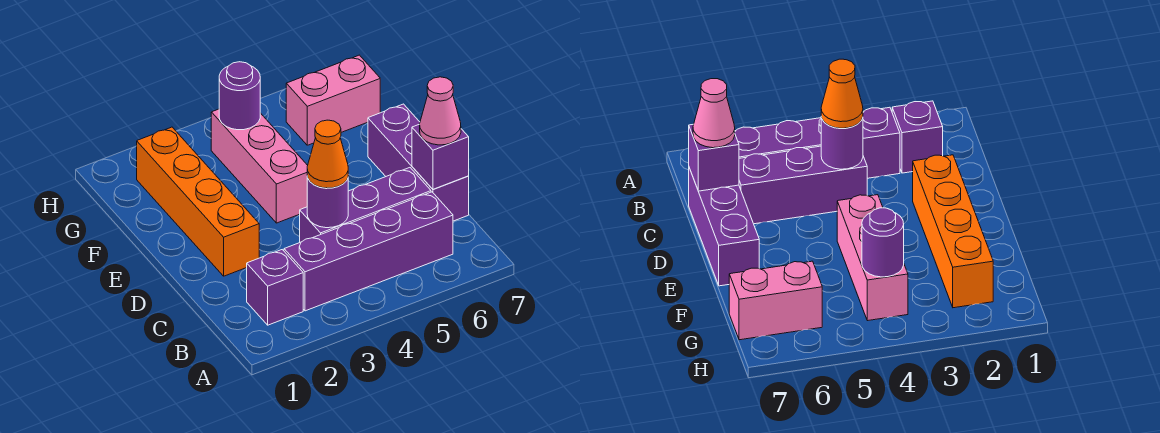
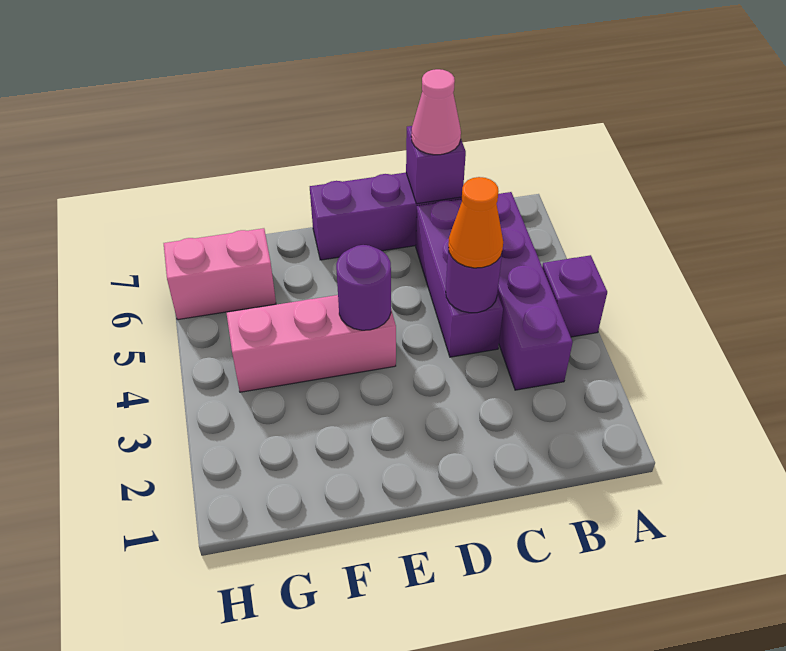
purple 1x1 brick [247,250,303,325] -> purple 1x1 brick moved to [542,255,607,337]
orange 1x4 brick [137,127,259,276] -> none
purple 1x1 round brick [219,62,260,130] -> purple 1x1 round brick moved to [336,245,391,330]
pink 1x2 brick [286,55,380,145] -> pink 1x2 brick turned to [164,228,276,320]

